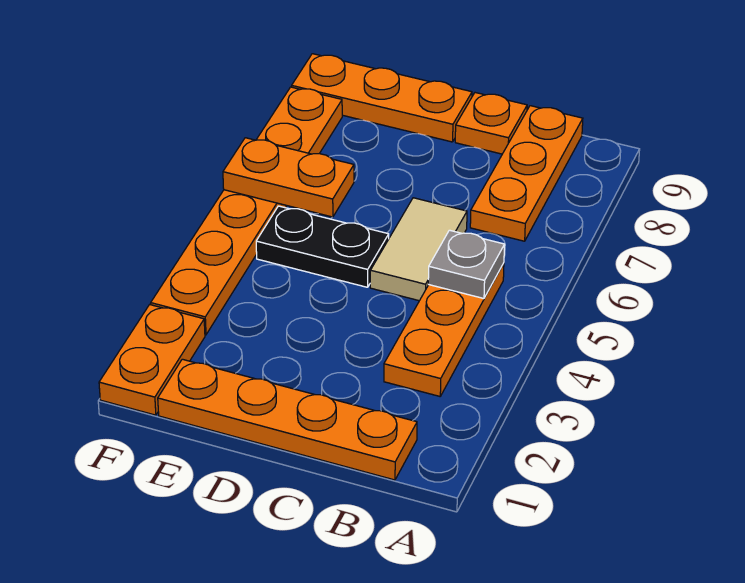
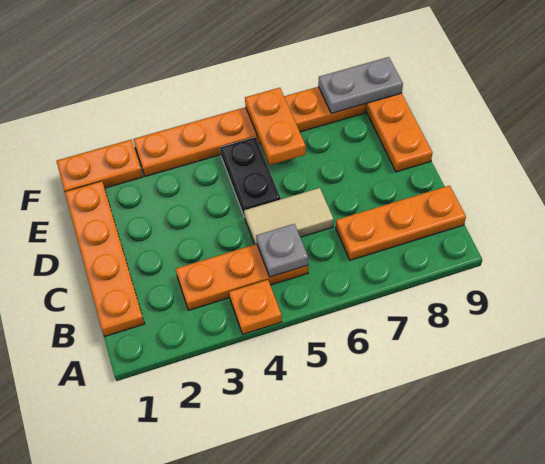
orange 1x1 plate [455,93,527,154] -> orange 1x1 plate moved to [229,280,282,334]
none -> grey 1x2 plate [318,57,403,113]

